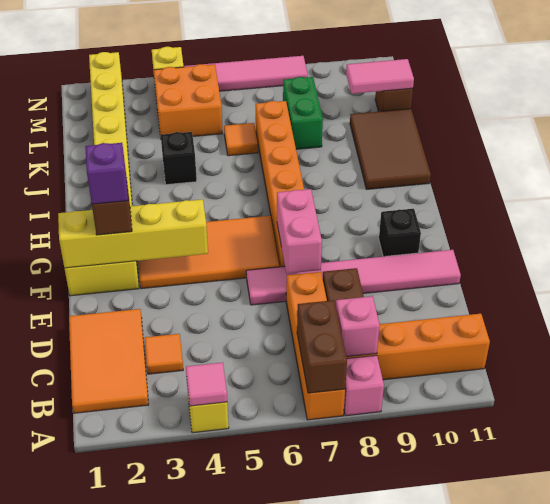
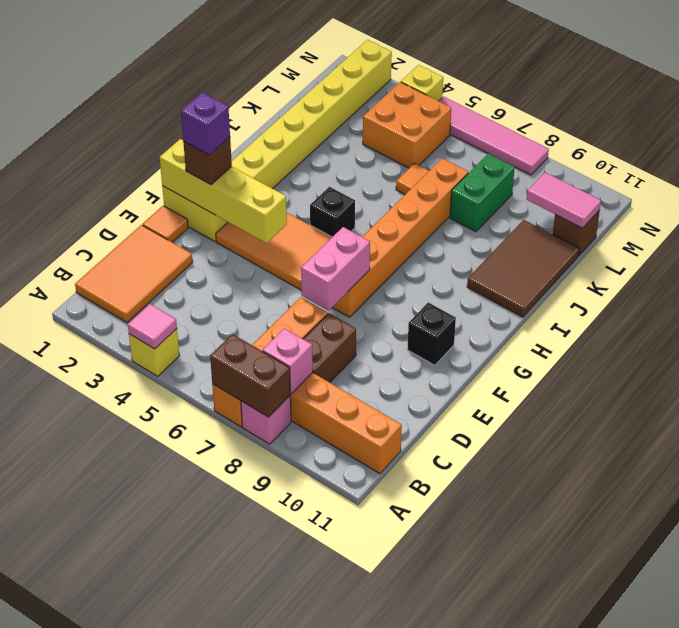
brown 1x2 brick [297,300,347,393] -> brown 1x2 brick turned to [210,334,290,417]
orange 1x1 tile [145,334,183,374] -> orange 1x1 tile moved to [142,206,188,242]
pink 1x6 tile [246,250,461,305] -> none
black 1x1 brick [161,132,197,185] -> black 1x1 brick moved to [310,187,355,237]

